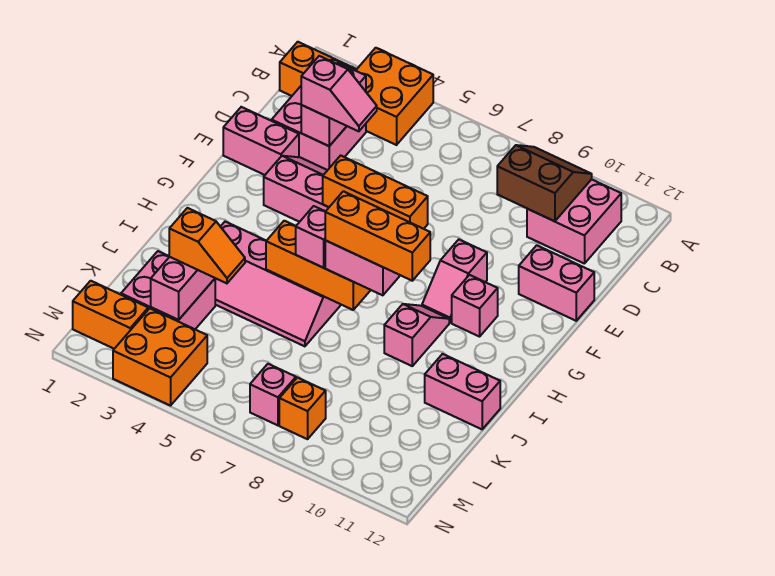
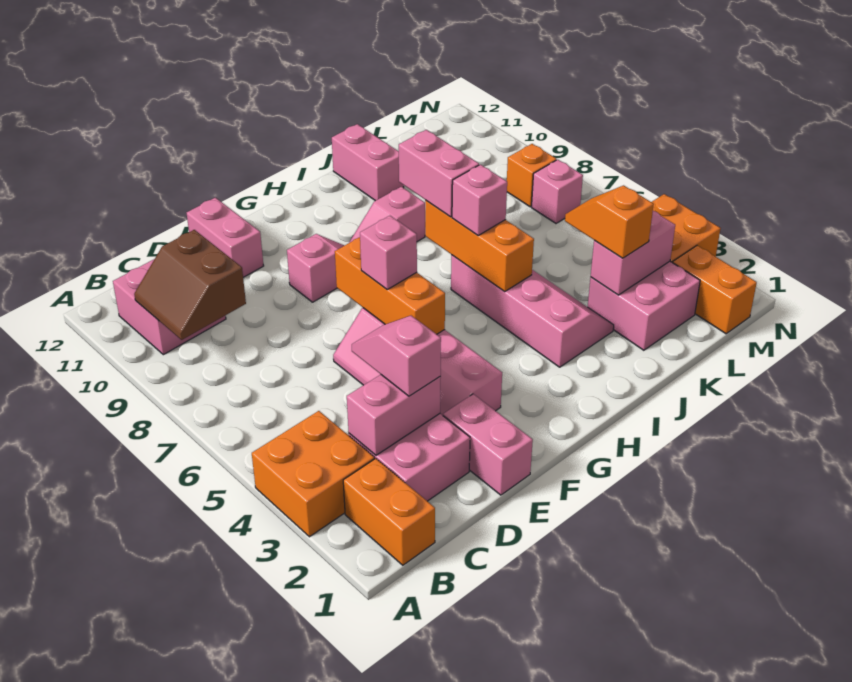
pink 1x1 brick [452,275,498,337] -> pink 1x1 brick moved to [360,216,417,289]
orange 1x3 brick [325,191,430,281] -> none

